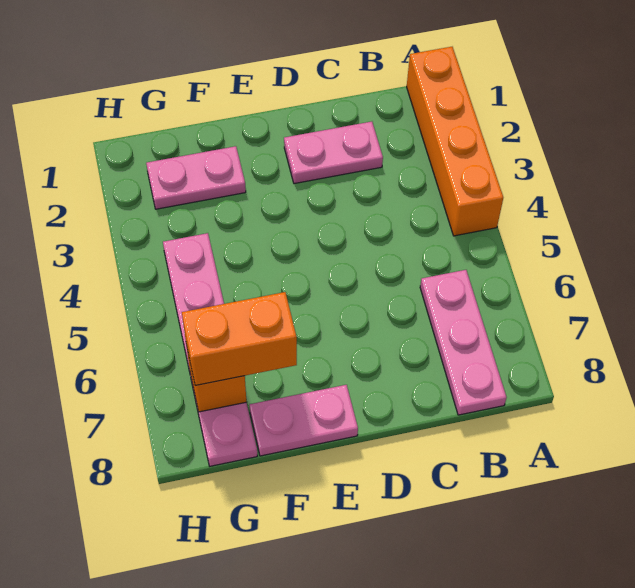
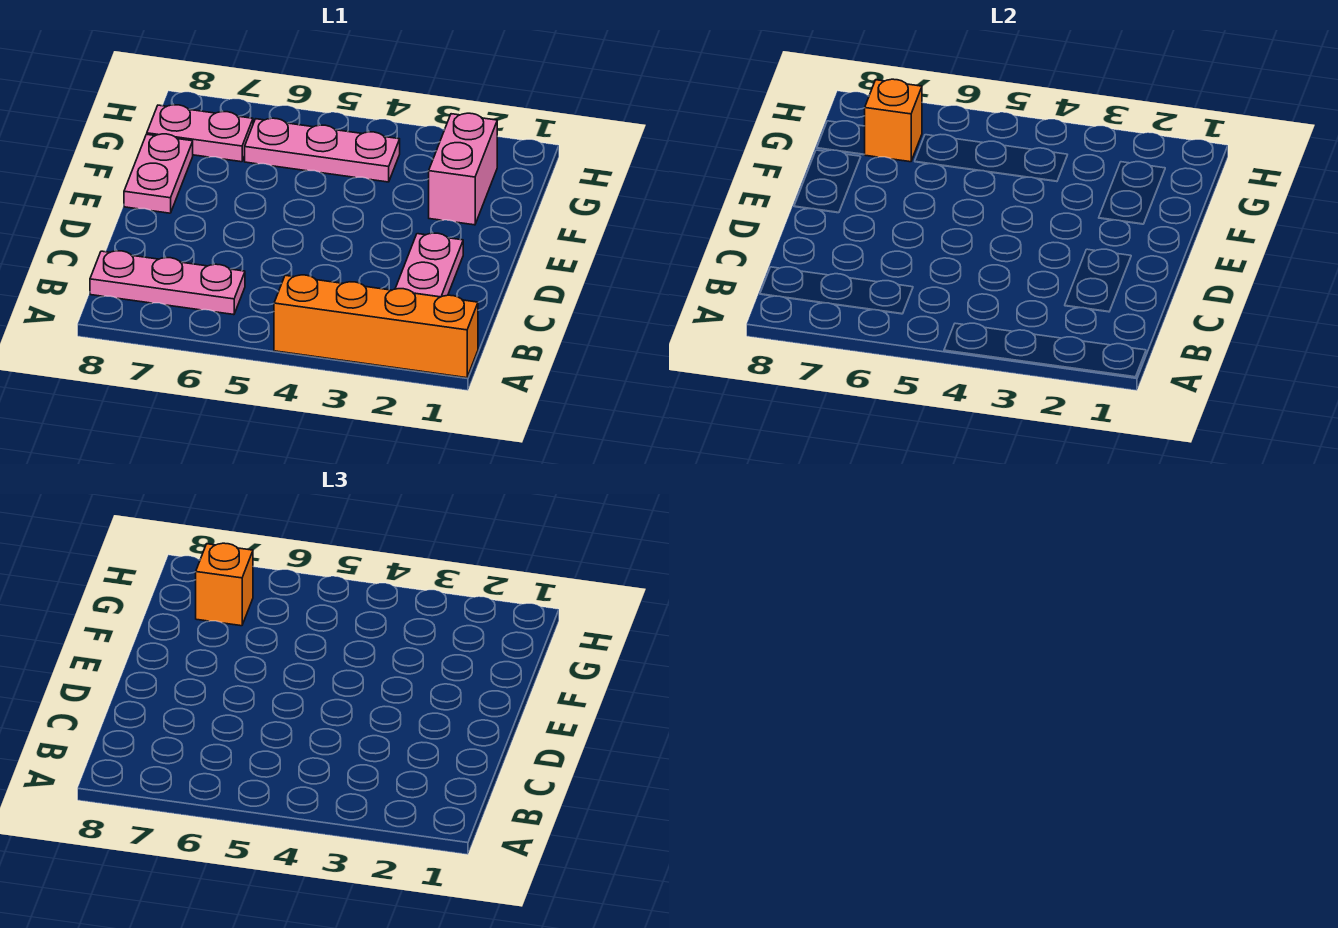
pink 1x2 plate [146,146,246,209] -> pink 1x2 brick [429,113,497,225]
orange 1x2 brick [182,292,297,386] -> orange 1x1 brick [196,543,253,626]

